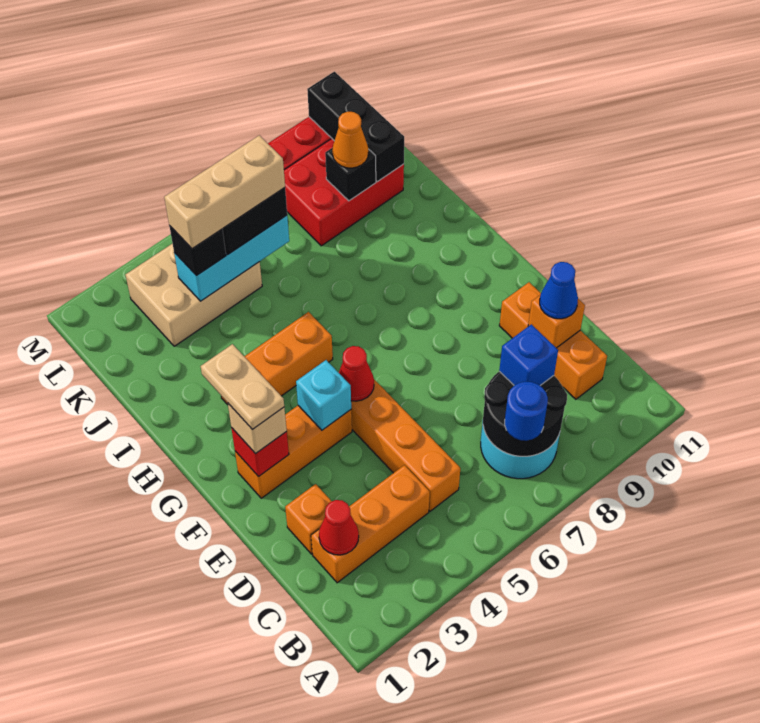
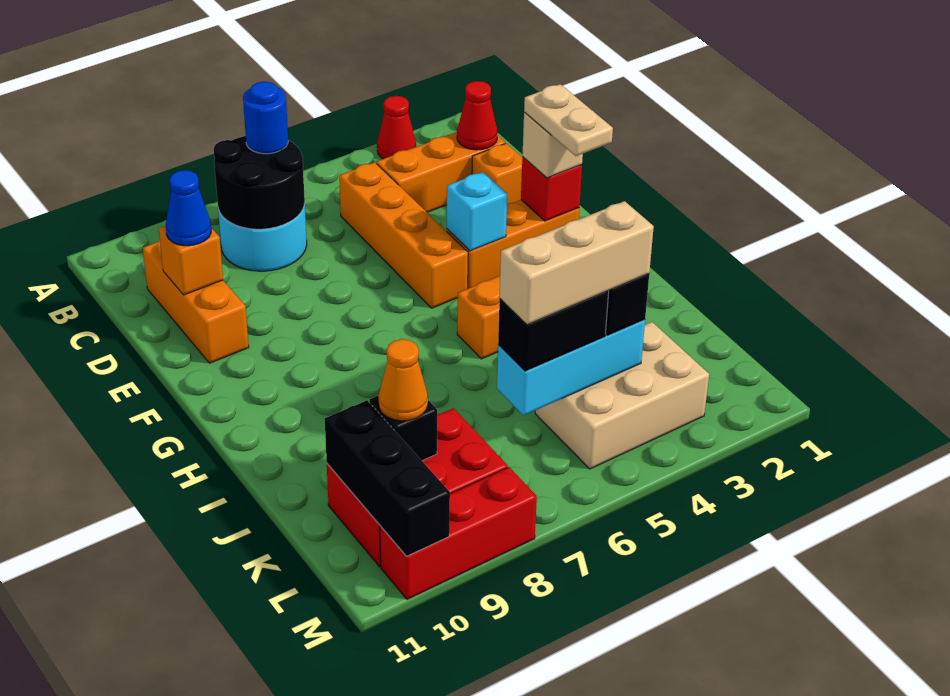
blue 1x1 brick [499,324,558,386] -> none
red 1x1 cone [339,346,374,401] -> red 1x1 cone moved to [377,96,416,159]

